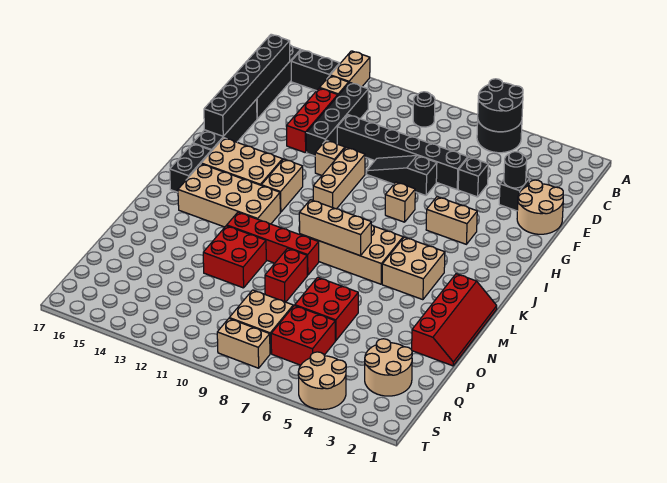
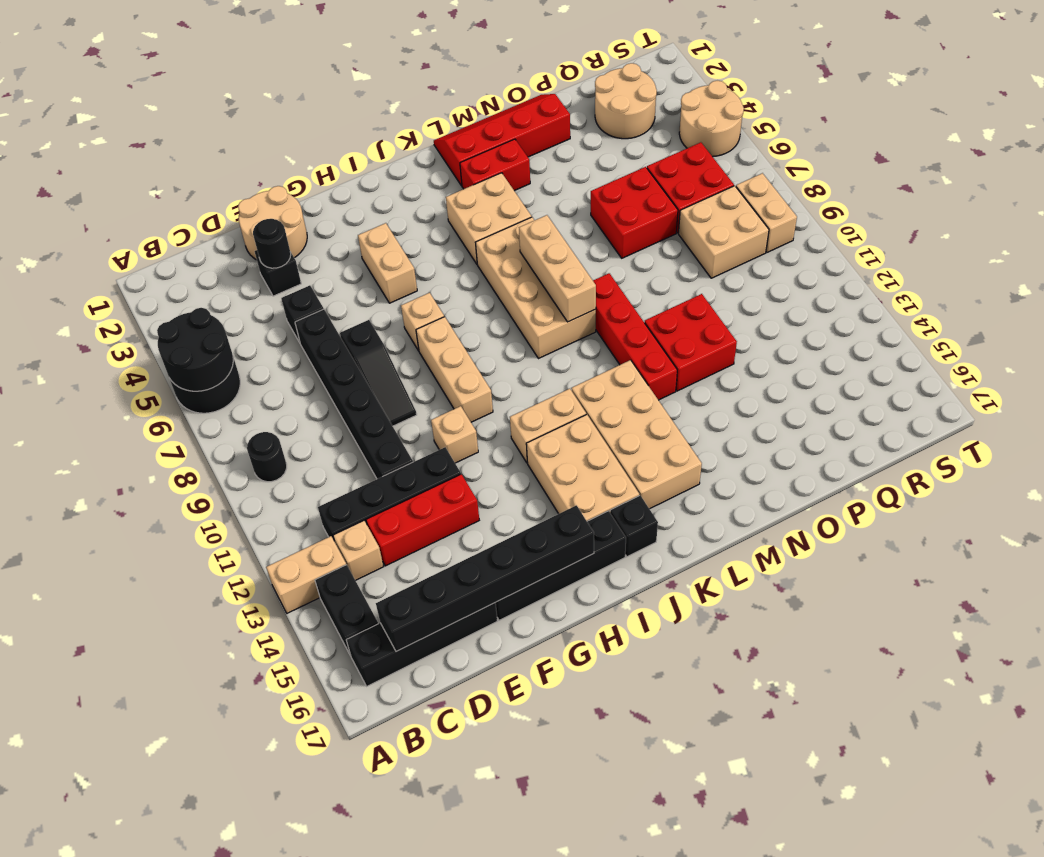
tan 1x3 brick [313,147,365,209] -> tan 1x3 brick turned to [416,317,493,422]
black 1x2 brick [170,144,211,192] -> black 1x1 brick [610,495,658,557]
red 1x2 brick [265,248,307,302] -> red 1x2 brick moved to [460,139,530,191]

